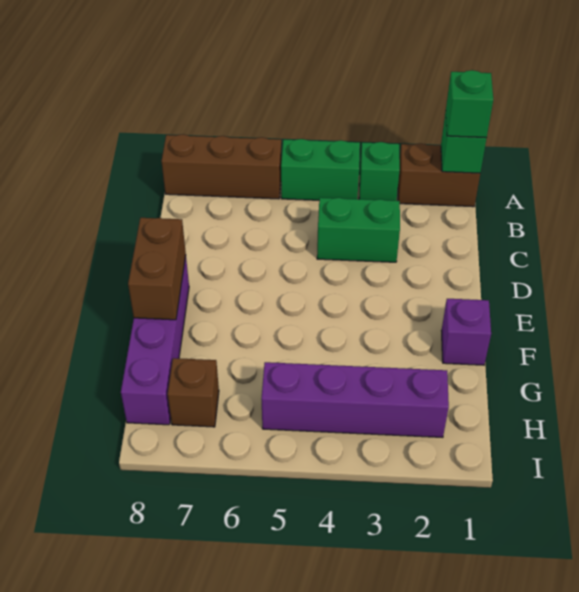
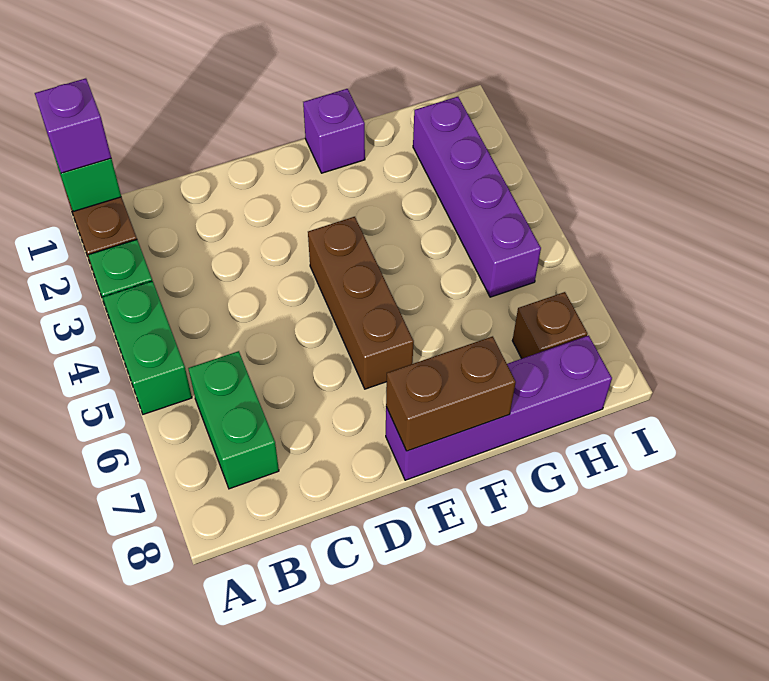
green 1x1 brick [446,70,493,138] -> purple 1x1 brick [35,78,111,173]
brown 1x3 brick [162,134,282,199] -> brown 1x3 brick moved to [308,217,414,389]
green 1x2 brick [317,198,400,262] -> green 1x2 brick moved to [188,351,279,489]

